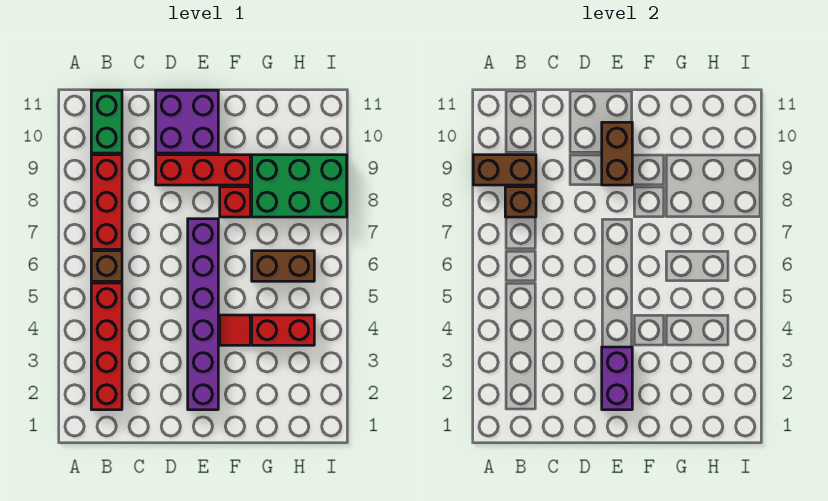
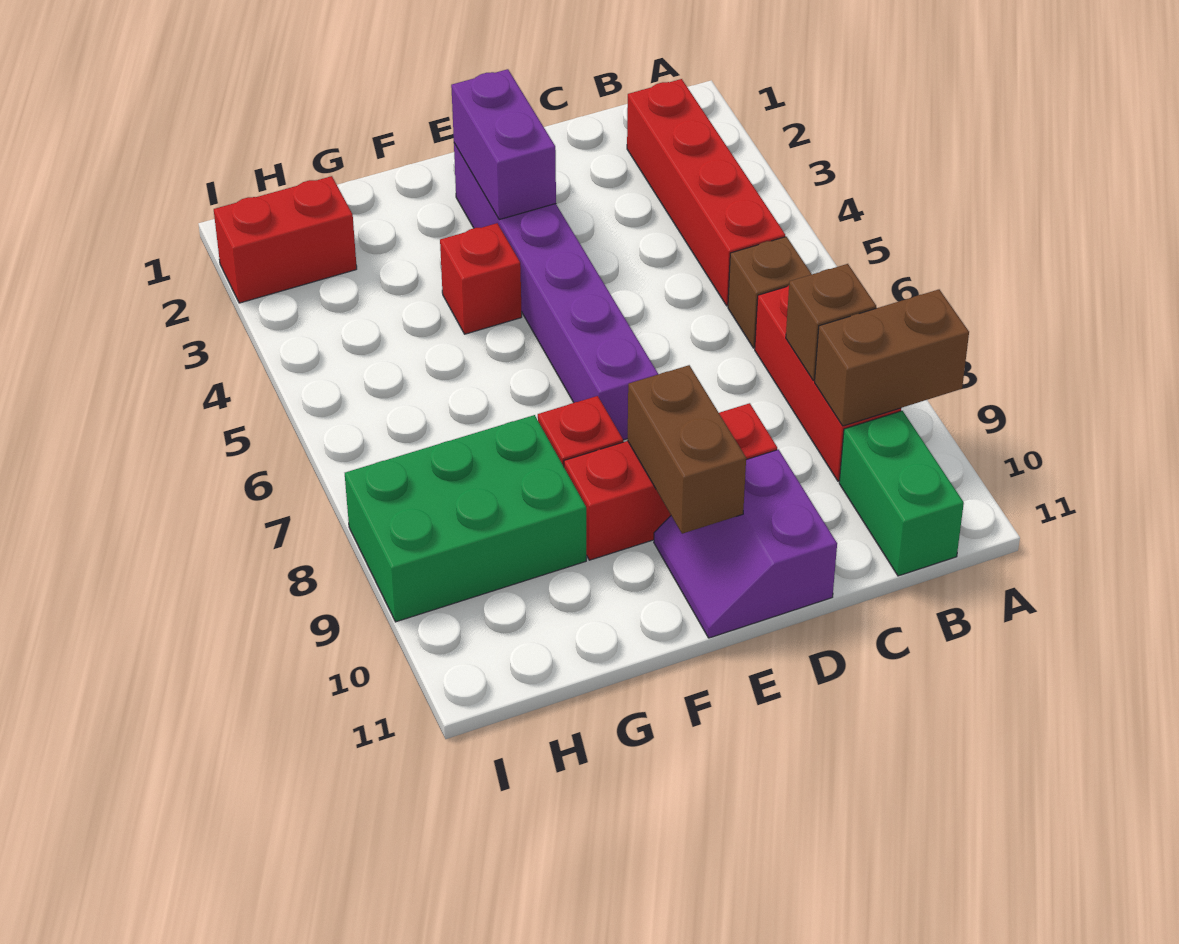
purple 2x2 brick [156,90,218,153] -> purple 2x2 slope [654,450,837,638]
red 1x1 tile [220,315,250,345] -> red 1x1 brick [440,223,522,334]
red 1x2 brick [252,315,314,345] -> red 1x2 brick moved to [214,176,357,303]
brown 1x2 brick [252,251,314,281] -> none

